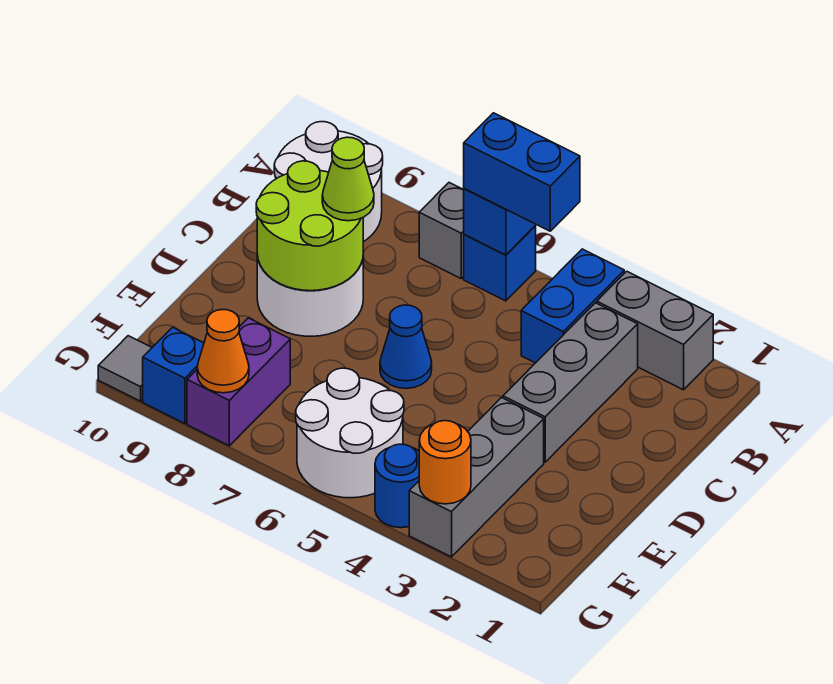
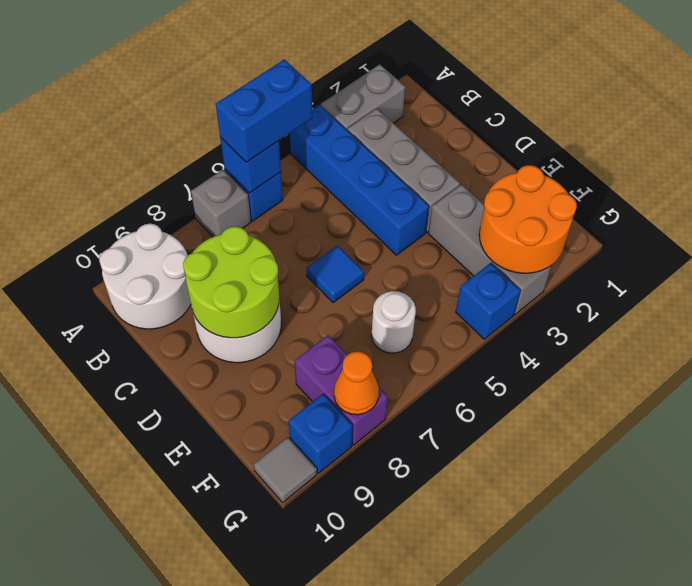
blue 1x2 brick [521,249,624,363] -> blue 1x4 brick [290,105,429,255]
lime 1x1 cone [322,137,374,221] -> none
blue 1x1 cone [380,305,432,388] -> blue 1x1 tile [307,246,364,303]
white 2x2 round brick [296,368,404,498] -> white 1x1 round brick [371,291,416,353]
orange 1x1 round brick [419,421,471,504] -> orange 2x2 round brick [479,165,577,273]
blue 1x1 round brick [375,444,419,528] -> blue 1x1 brick [456,263,521,339]

